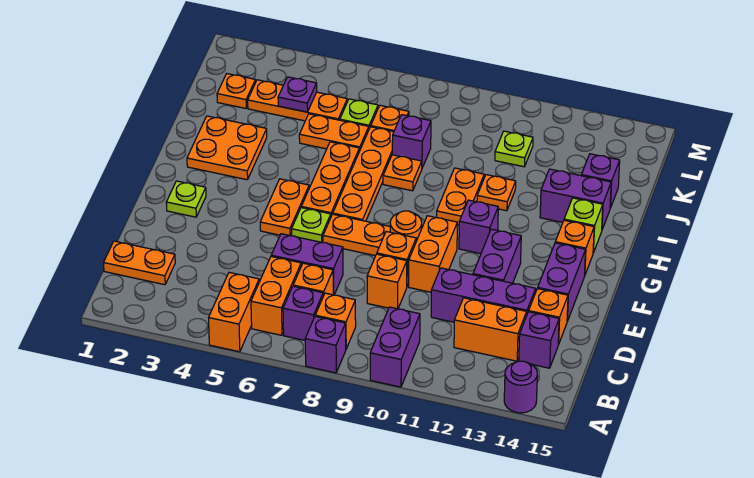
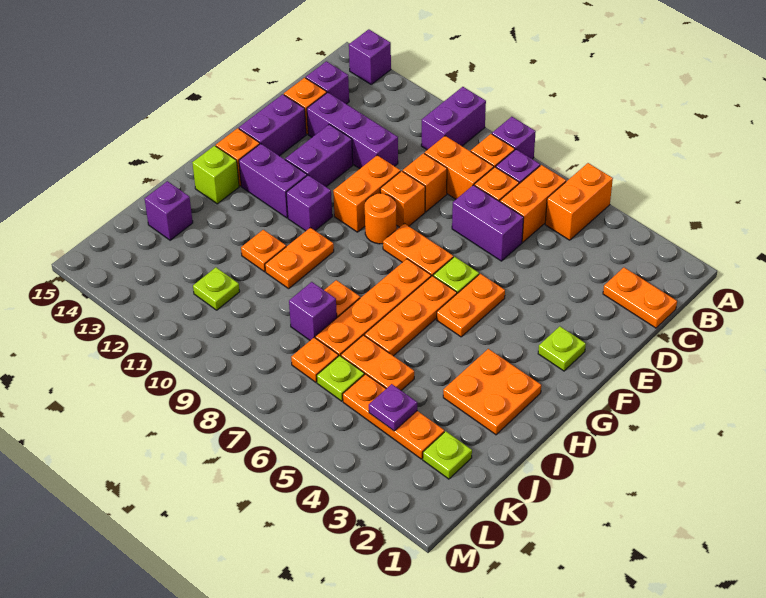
purple 1x1 round brick [504,361,537,413] -> purple 1x1 brick [349,29,391,84]
orange 1x2 brick [454,298,527,361] -> orange 1x2 brick moved to [424,136,494,199]
purple 1x2 brick [540,169,611,229] -> purple 1x2 brick moved to [239,144,307,218]
orange 1x1 plate [217,74,256,108] -> lime 1x1 plate [423,431,472,479]

